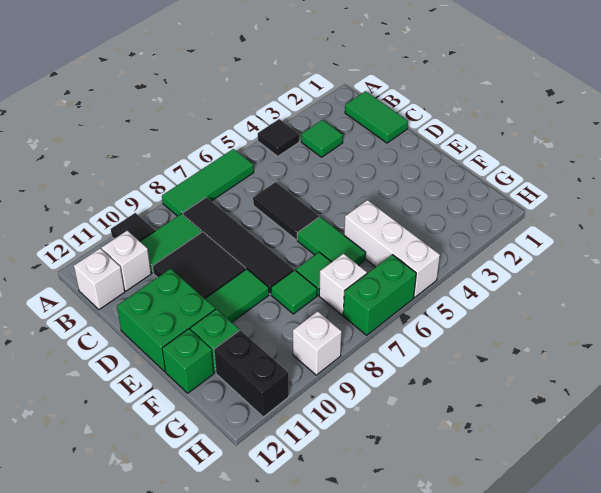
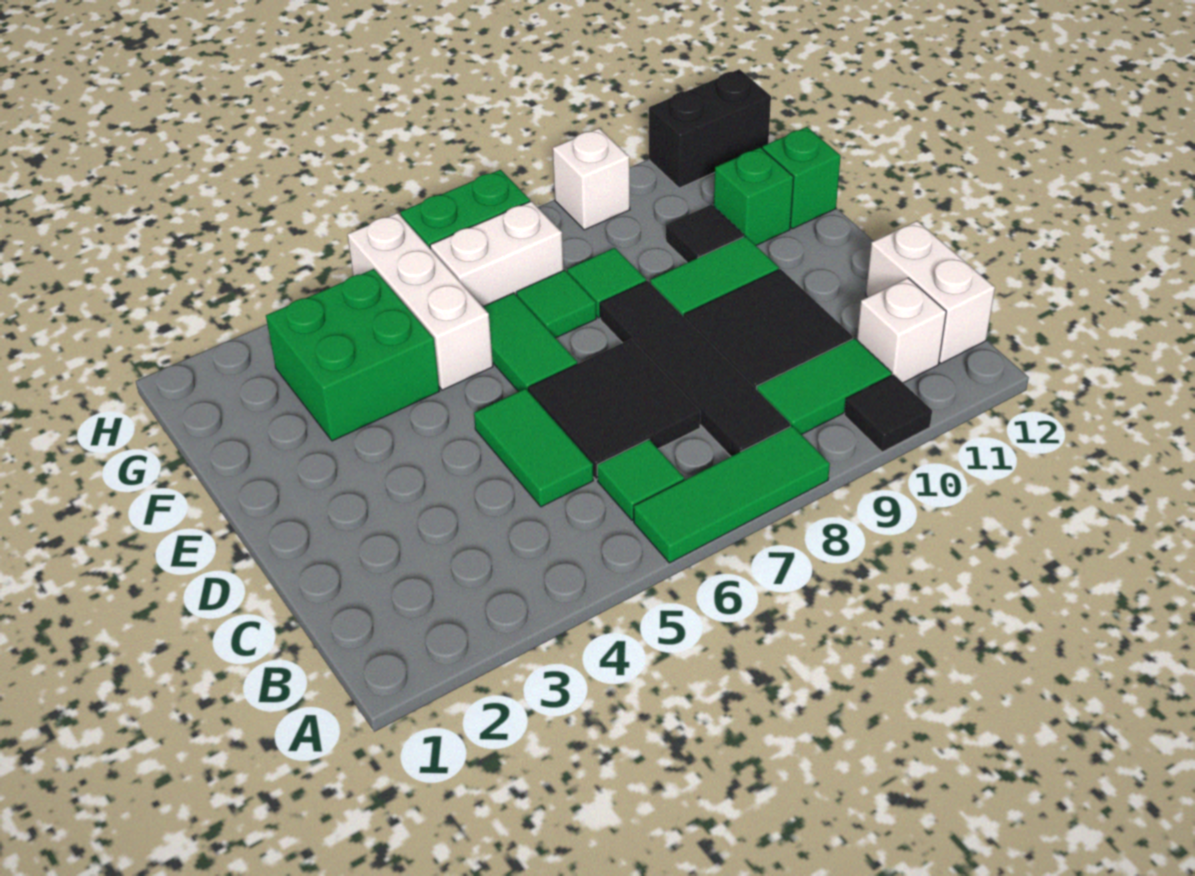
black 1x1 tile [258,119,299,156] -> black 1x1 tile moved to [666,204,744,263]
green 1x2 tile [345,91,408,143] -> green 1x2 tile moved to [474,388,593,507]
green 1x1 tile [301,120,343,157] -> green 1x1 tile moved to [597,439,684,520]
white 1x1 brick [74,249,125,310] -> white 1x2 brick [866,221,995,364]
black 1x2 tile [253,182,319,240] -> black 2x2 tile [528,339,700,480]
green 2x2 brick [117,269,215,371] -> green 2x2 brick moved to [266,269,439,441]
white 1x1 brick [319,254,367,315] -> white 1x2 brick [430,201,563,307]
black 1x2 brick [214,330,289,417] -> black 1x2 brick turned to [649,69,771,188]

